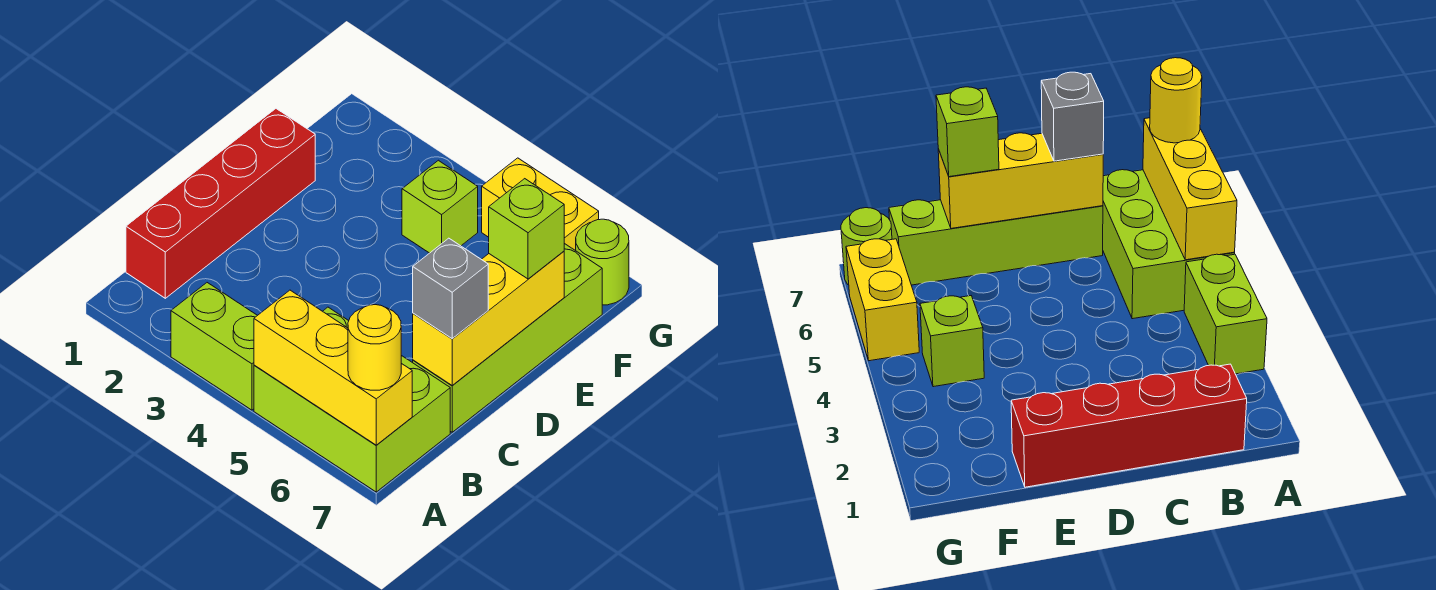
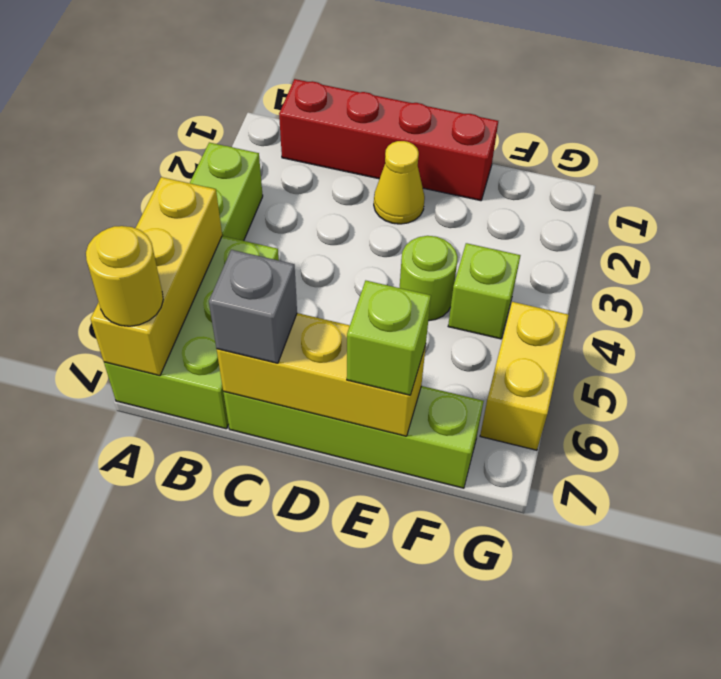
none -> yellow 1x1 cone [374,141,425,224]
lime 1x1 round brick [576,219,629,305] -> lime 1x1 round brick moved to [400,236,458,321]

